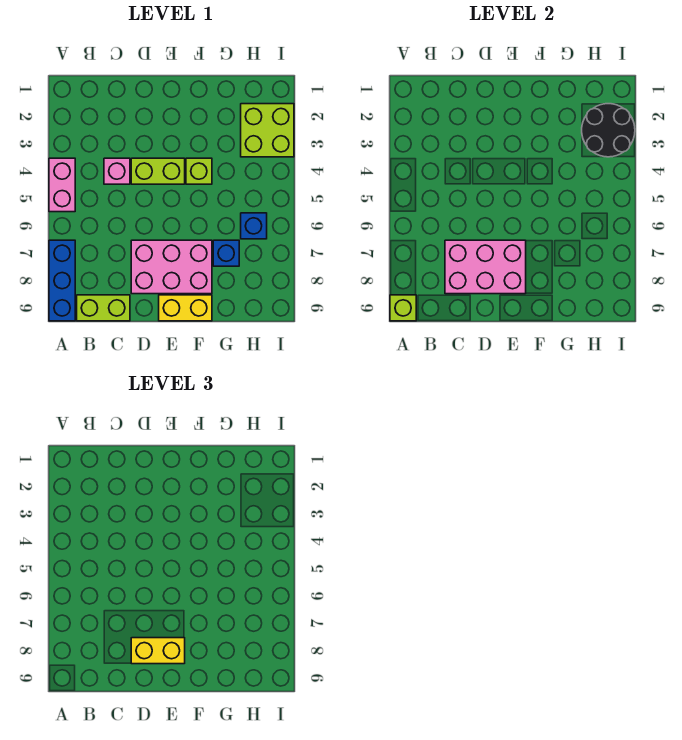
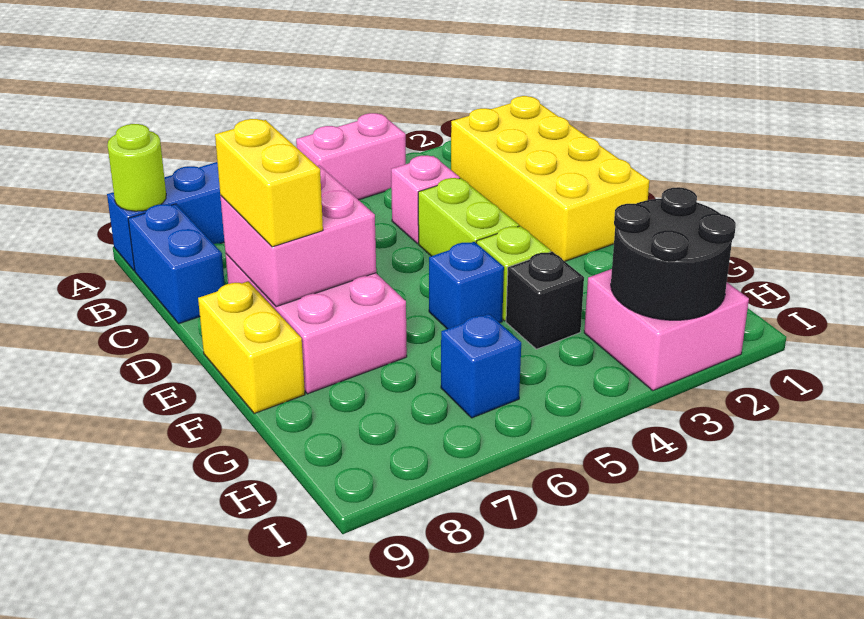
lime 1x1 brick [390,295,416,321] -> lime 1x1 round brick [108,124,166,211]
none -> yellow 2x4 brick [451,96,649,261]
lime 1x2 brick [77,295,130,321] -> blue 1x2 brick [128,204,225,324]
pink 2x3 brick [445,240,526,294] -> pink 2x2 brick [220,165,376,307]
none -> black 1x1 brick [506,252,584,349]
blue 1x1 brick [213,240,239,266] -> blue 1x1 brick moved to [429,242,504,329]
lime 2x2 brick [241,104,294,157] -> pink 2x2 brick [584,269,749,390]

